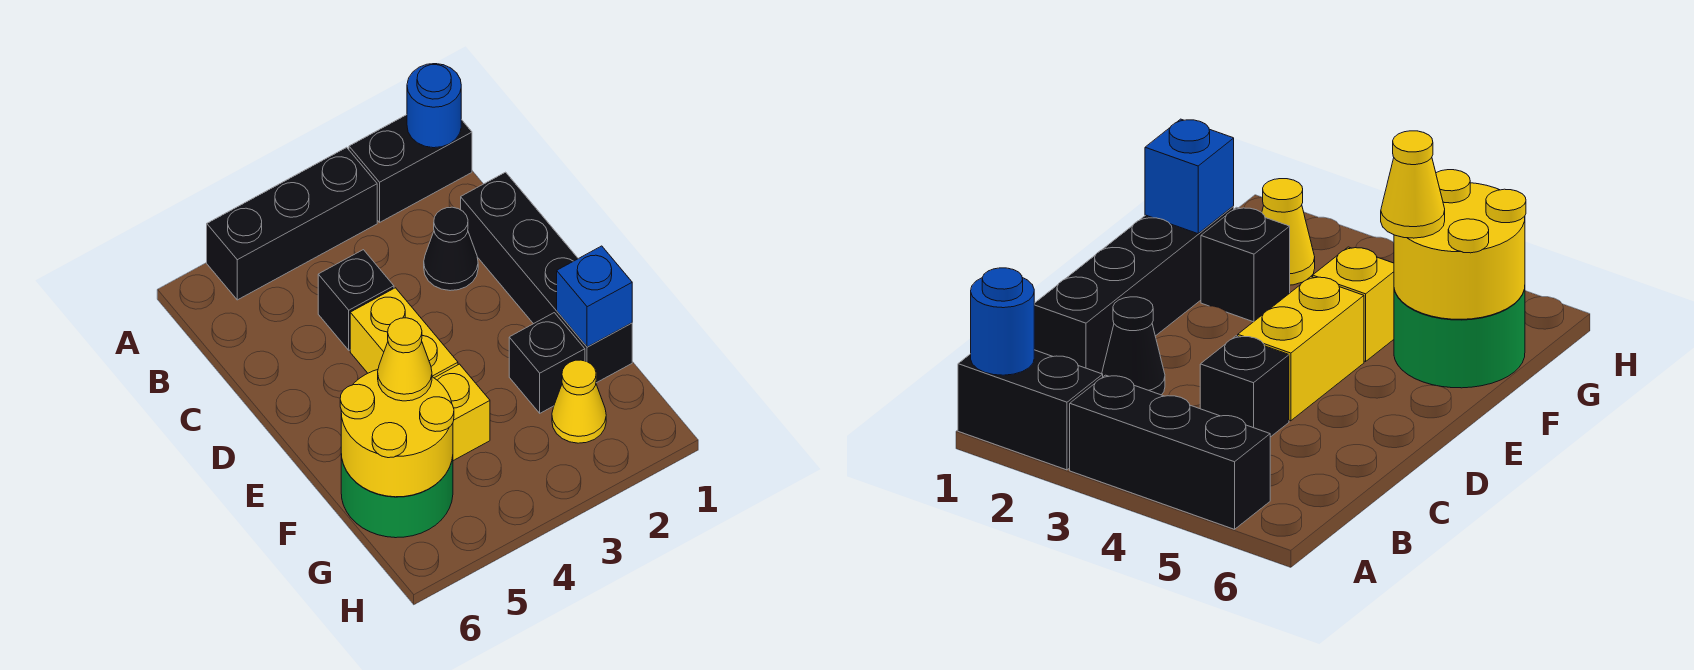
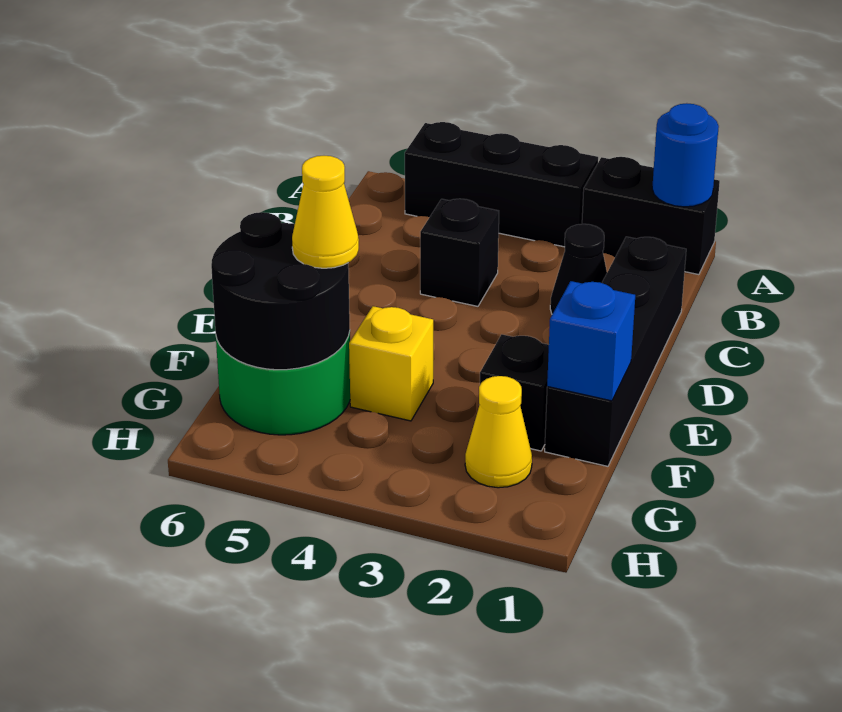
yellow 1x2 brick [350,288,458,378] -> none
yellow 2x2 round brick [340,370,454,497] -> black 2x2 round brick [211,212,350,370]

